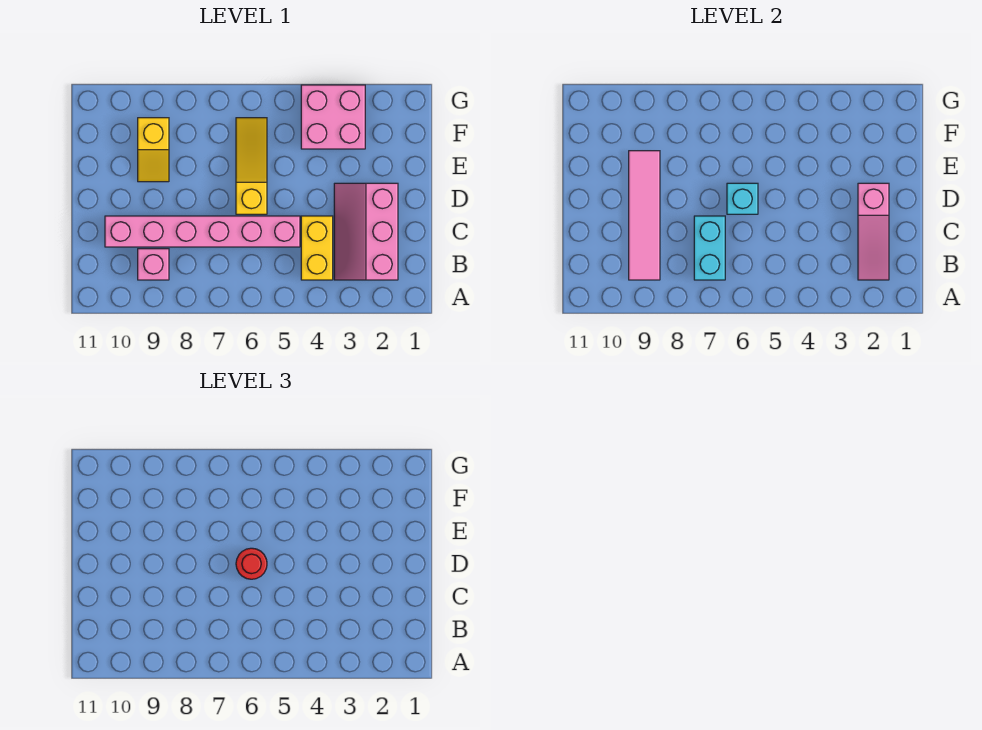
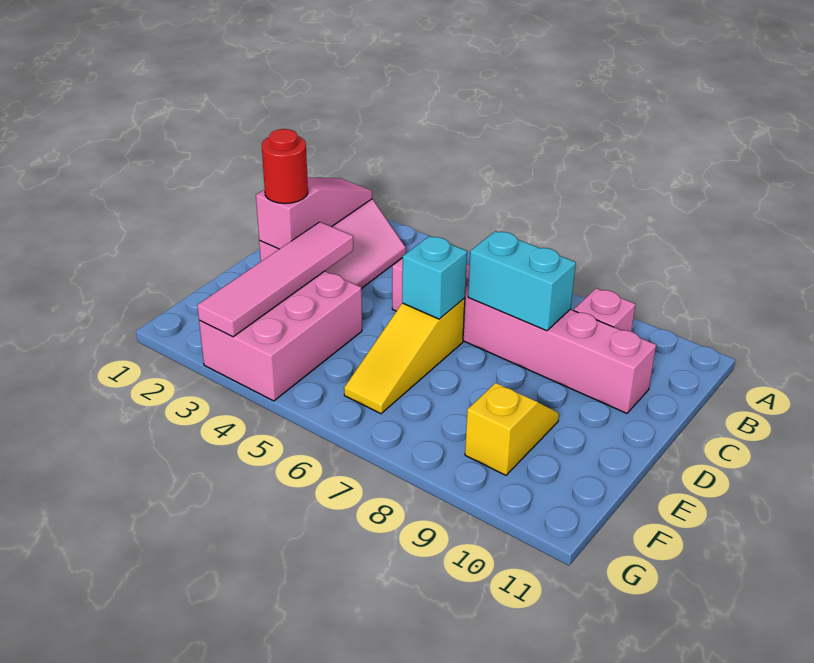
yellow 1x2 brick [301,216,333,280] -> none
cyan 1x2 brick [694,216,725,280] -> cyan 1x2 brick turned to [468,231,576,331]
pink 1x4 tile [629,151,660,280] -> pink 1x4 tile moved to [197,222,353,337]
red 1x1 round brick [236,548,267,579] -> red 1x1 round brick moved to [262,129,308,204]
pink 2x2 brick [301,85,365,149] -> pink 2x3 brick [199,271,362,401]

